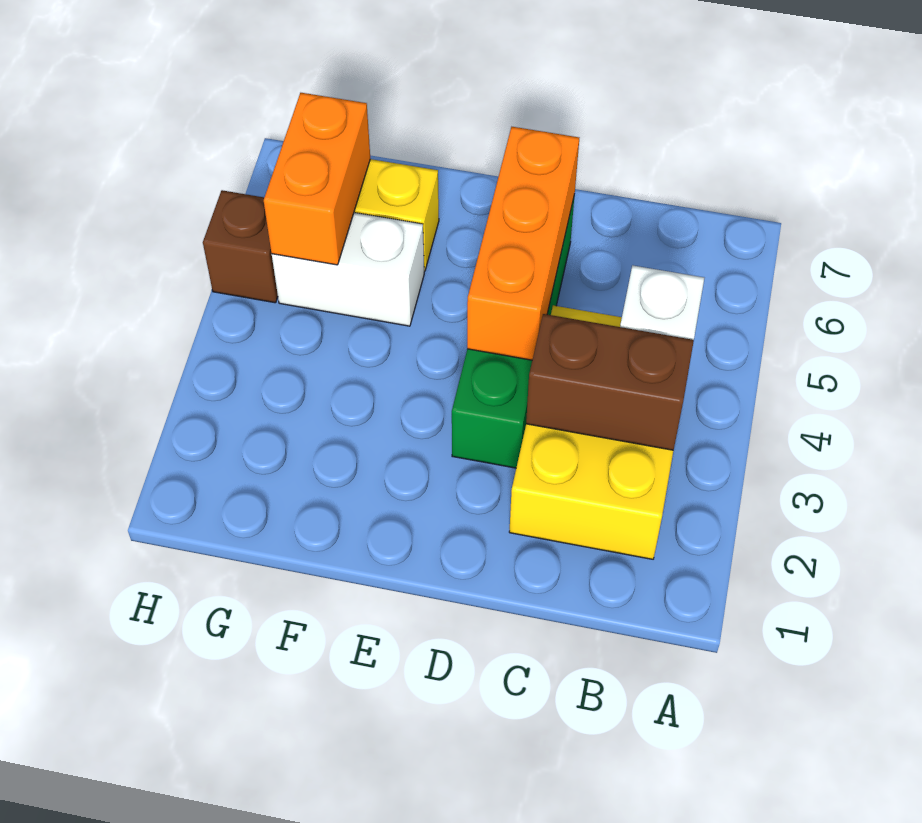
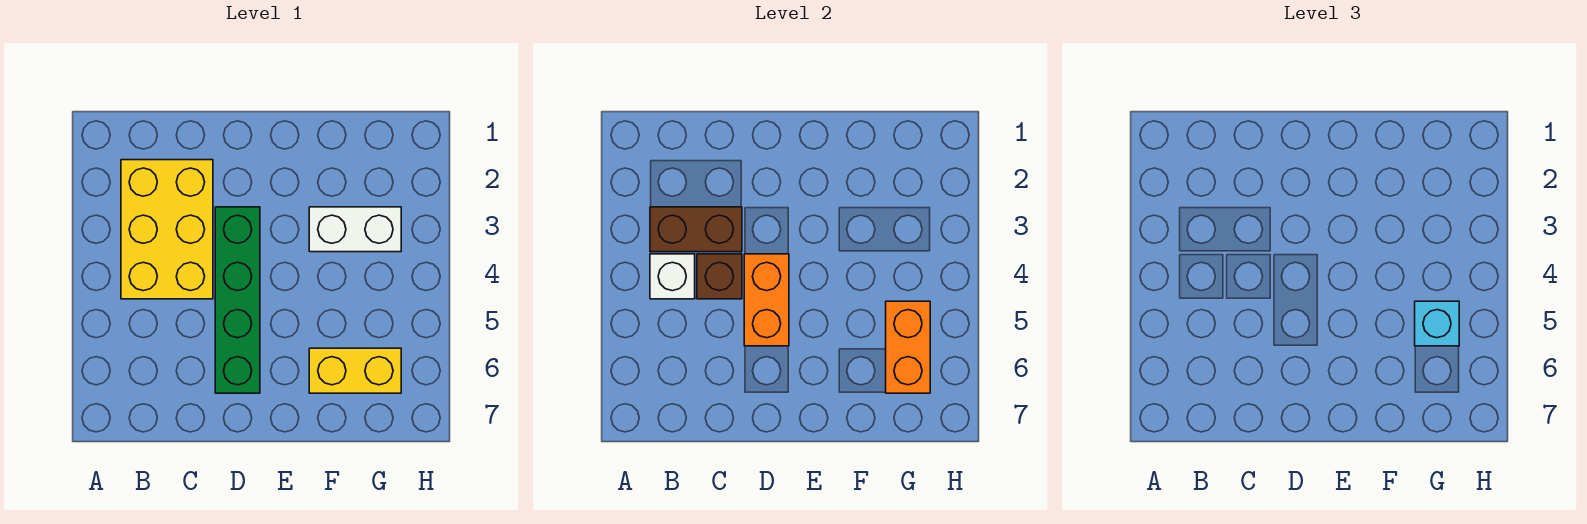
orange 1x3 brick [467,127,579,360] -> orange 1x2 brick [744,254,789,346]
white 1x2 brick [272,213,424,326] -> white 1x2 brick moved to [309,207,401,252]
none -> cyan 1x1 brick [1415,301,1459,346]
brown 1x1 brick [203,190,278,303] -> brown 1x1 brick moved to [697,254,742,299]

